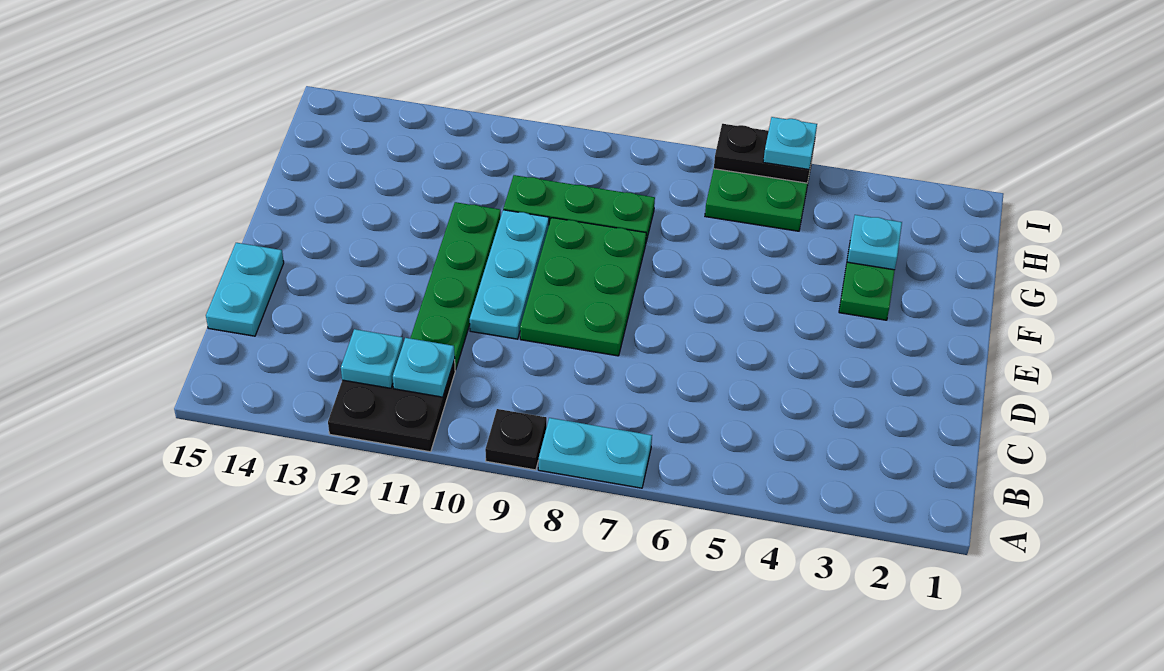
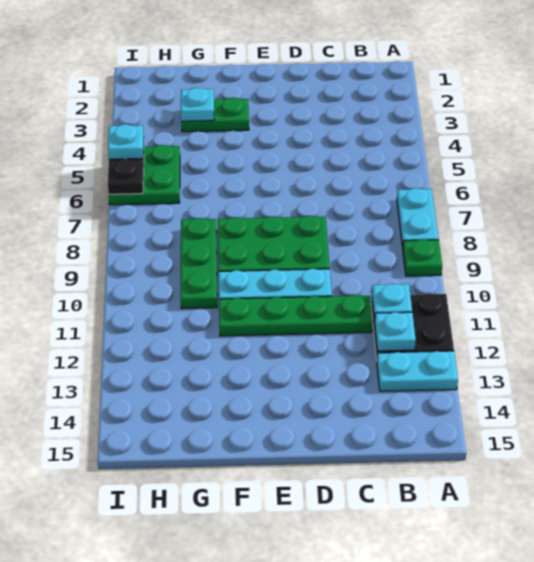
black 1x1 plate [485,409,547,470] -> green 1x1 plate [403,239,442,276]
cyan 1x2 plate [206,243,284,336] -> cyan 1x2 plate moved to [377,351,458,391]

